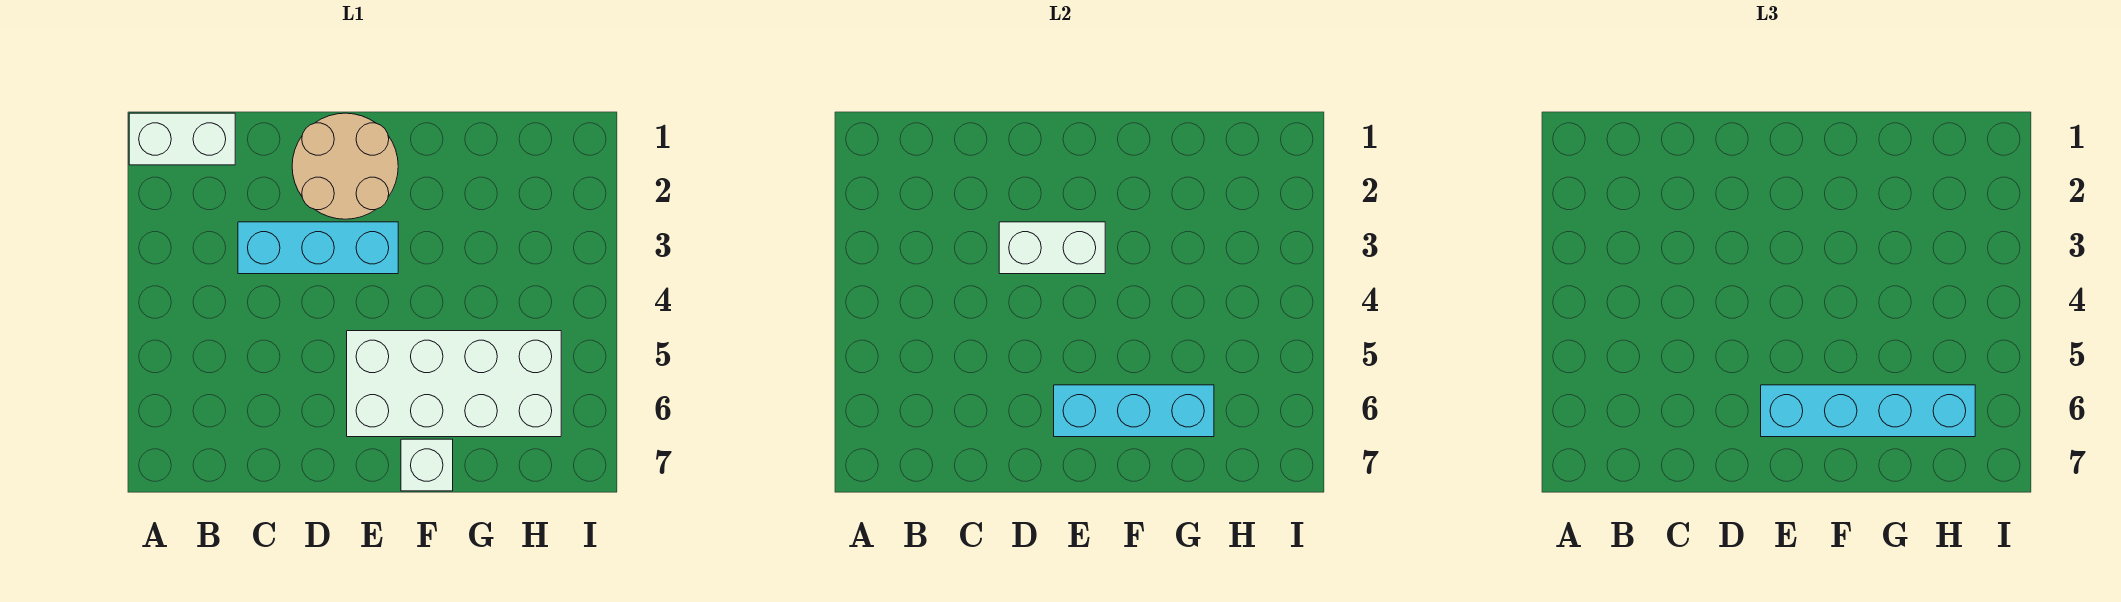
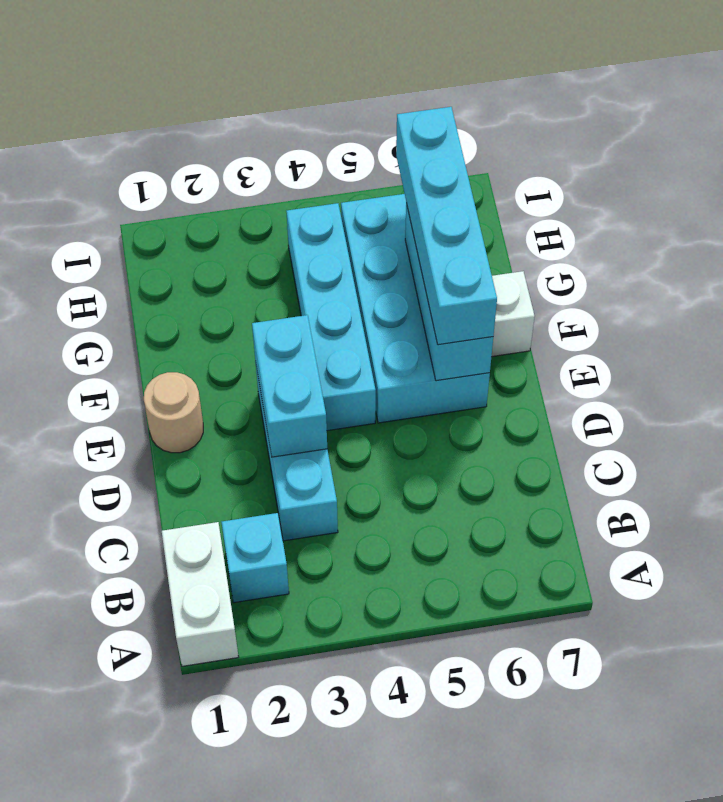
none -> cyan 1x1 brick [221,513,289,603]
tan 2x2 round brick [292,113,398,219] -> tan 1x1 round brick [144,372,203,453]
white 1x2 brick [999,222,1105,274] -> cyan 1x2 brick [252,315,327,457]
none -> cyan 1x4 brick [286,203,376,431]
white 2x4 brick [347,331,561,437] -> cyan 2x4 brick [341,194,490,423]

